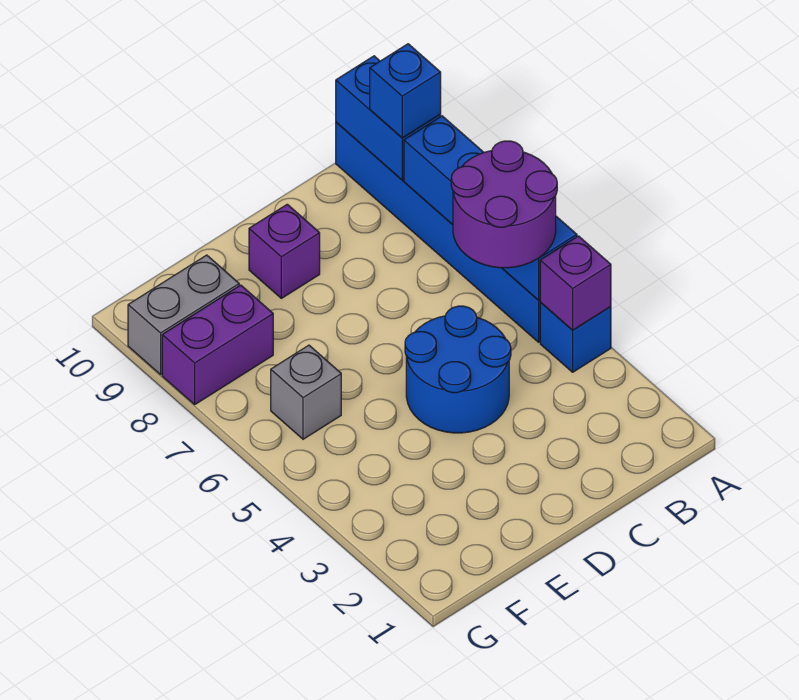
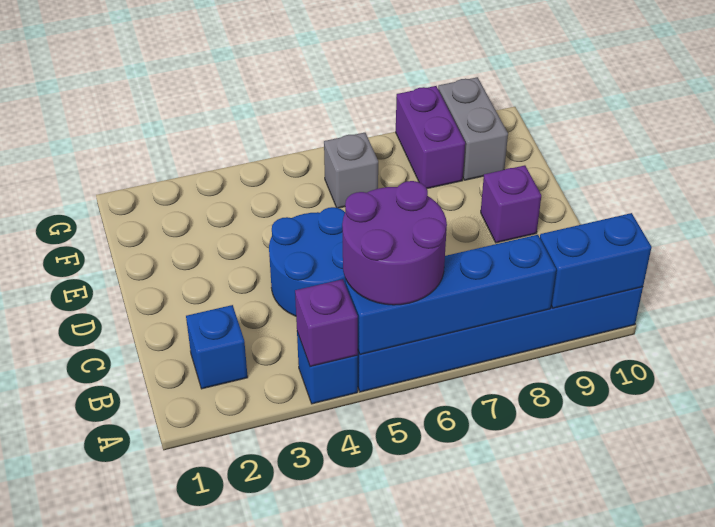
blue 1x1 brick [370,44,441,138] -> blue 1x1 brick moved to [186,305,248,389]

